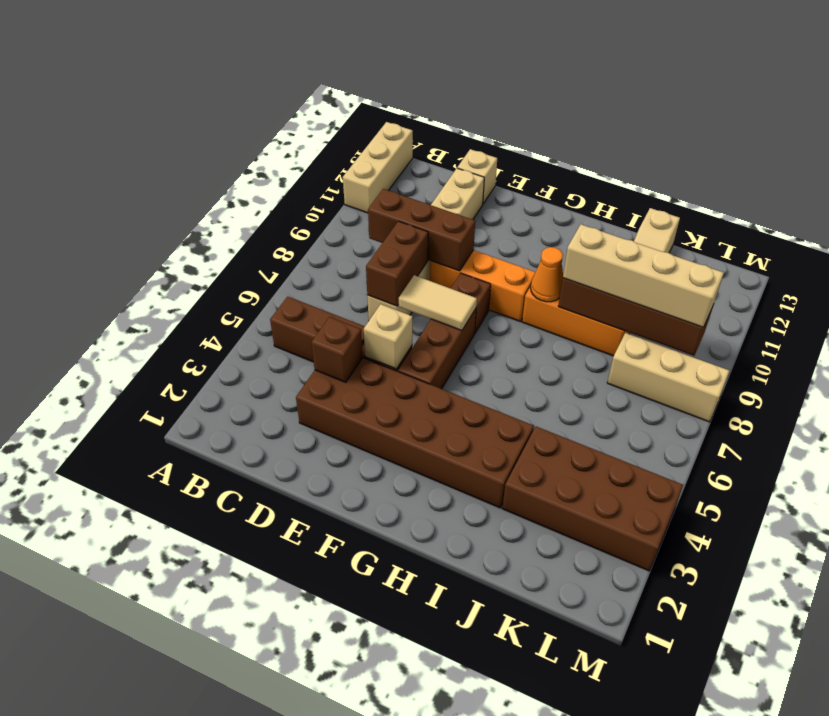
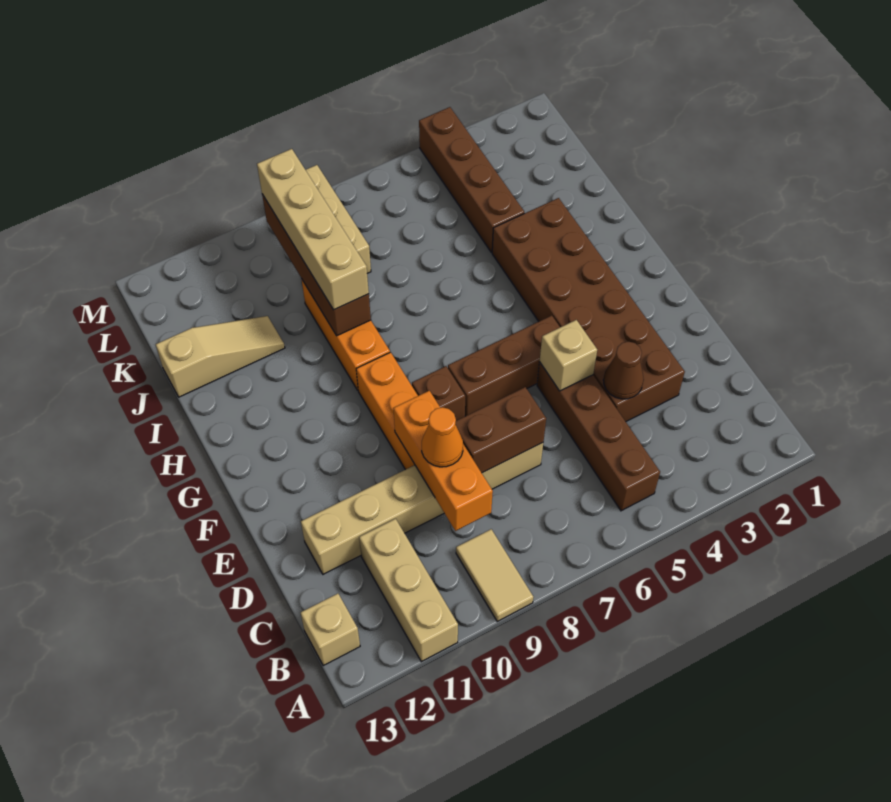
tan 1x3 brick [343,122,413,213] -> tan 1x3 brick turned to [359,519,458,662]
brown 1x3 brick [368,189,475,271] -> orange 1x3 brick [393,391,493,531]
brown 1x1 brick [311,317,363,382] -> brown 1x1 cone [603,342,644,399]
tan 1x1 brick [457,149,497,204] -> tan 1x1 brick moved to [301,594,360,666]
tan 1x2 tile [399,275,477,331] -> tan 1x2 tile moved to [456,529,533,621]
orange 1x1 cone [531,247,563,302] -> orange 1x1 cone moved to [422,407,463,467]
brown 2x4 brick [502,427,683,571] -> brown 1x4 brick [419,107,524,252]

